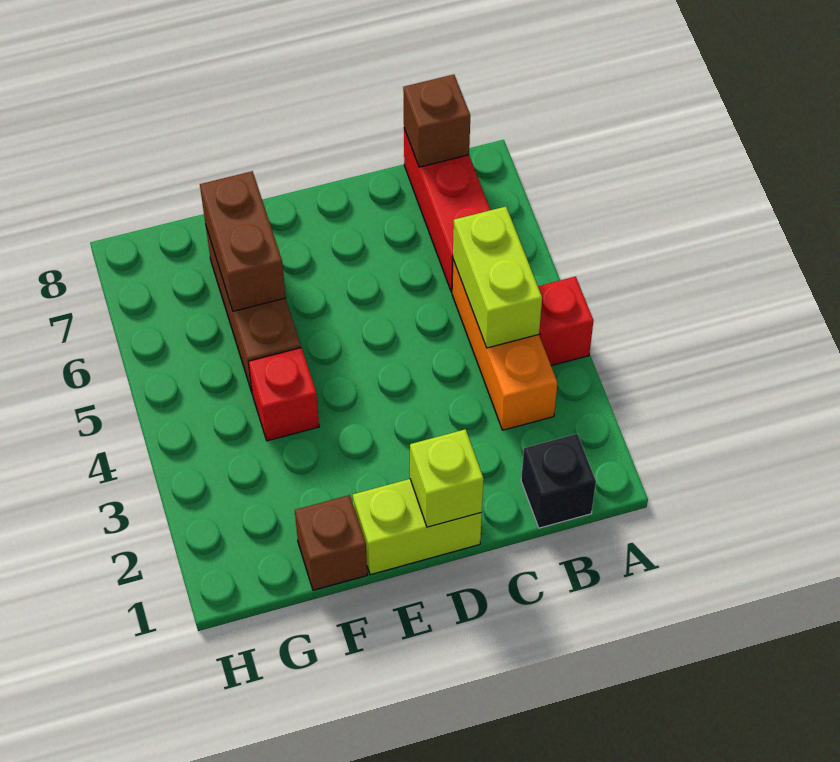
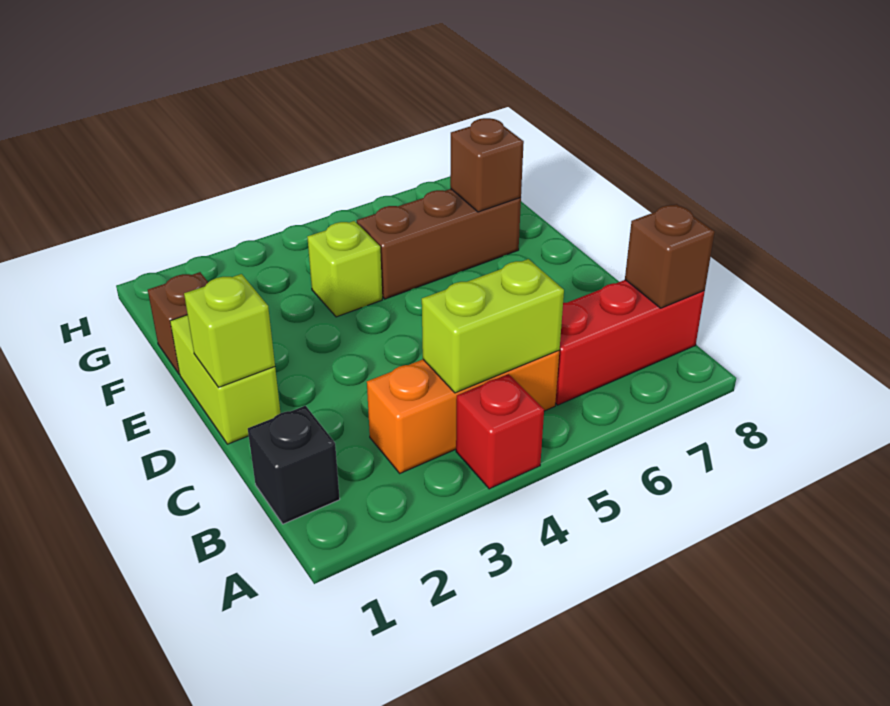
red 1x1 brick [248,348,319,441] -> lime 1x1 brick [307,221,382,317]
brown 1x2 brick [200,171,286,311] -> brown 1x1 brick [450,118,524,212]

